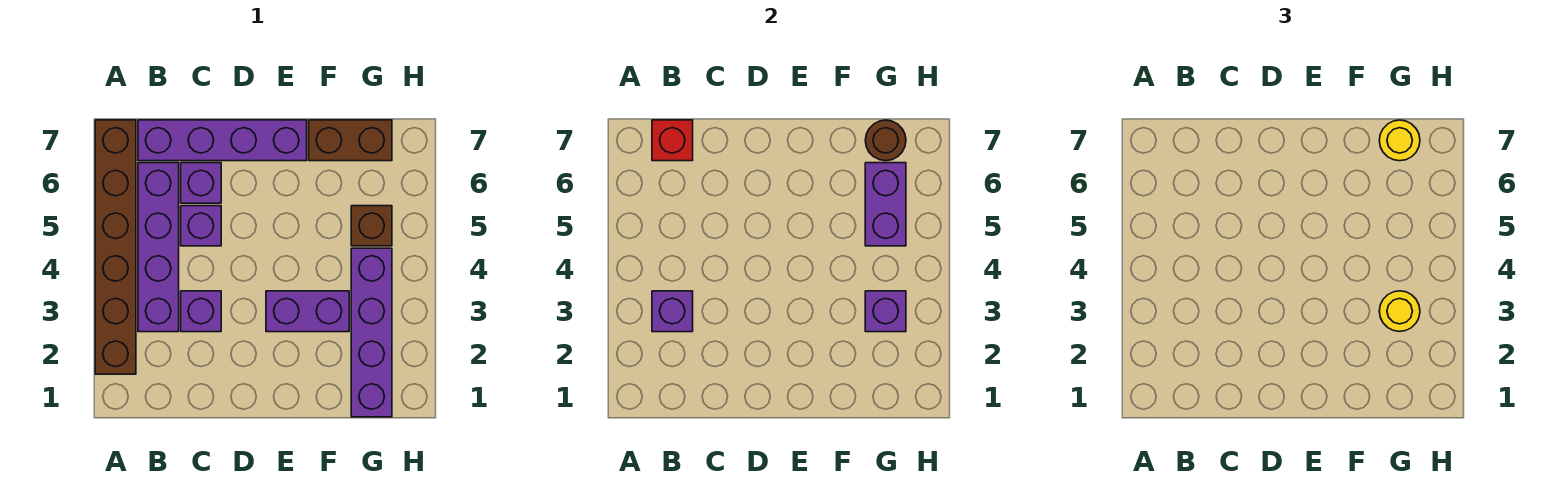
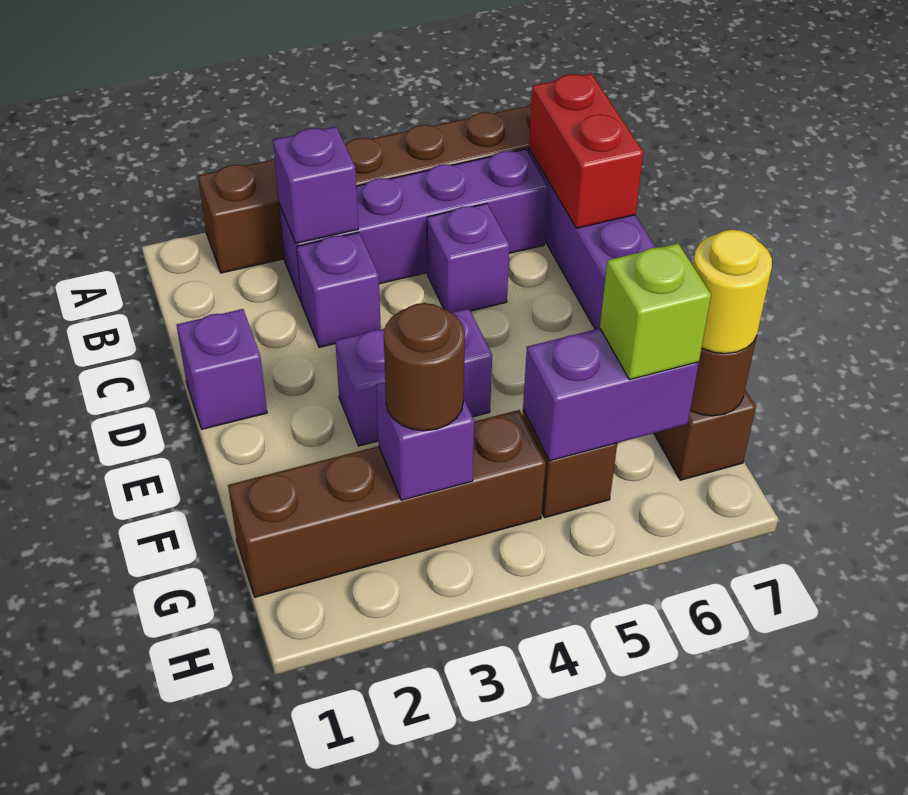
red 1x1 brick [652,120,693,161] -> red 1x2 brick [529,74,644,228]
purple 1x1 brick [181,163,221,203] -> purple 1x1 brick moved to [177,309,267,429]
purple 1x2 brick [266,291,349,332] -> purple 1x2 brick turned to [335,308,492,446]
purple 1x4 brick [351,248,392,417] -> brown 1x4 brick [228,410,546,597]
yellow 1x1 round brick [1379,291,1420,331] -> brown 1x1 round brick [384,303,465,431]
none -> lime 1x1 brick [600,243,711,380]

